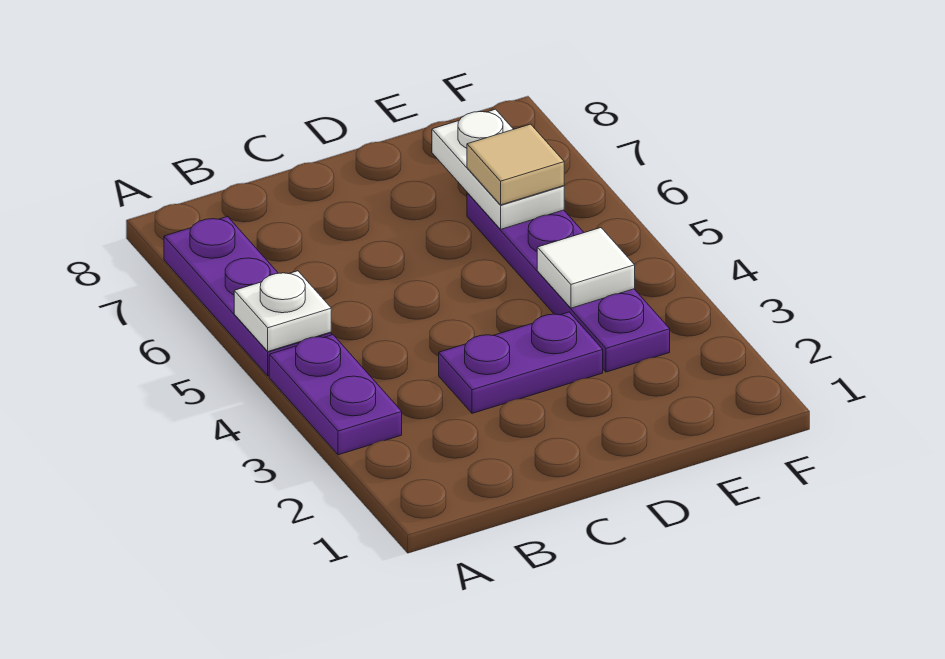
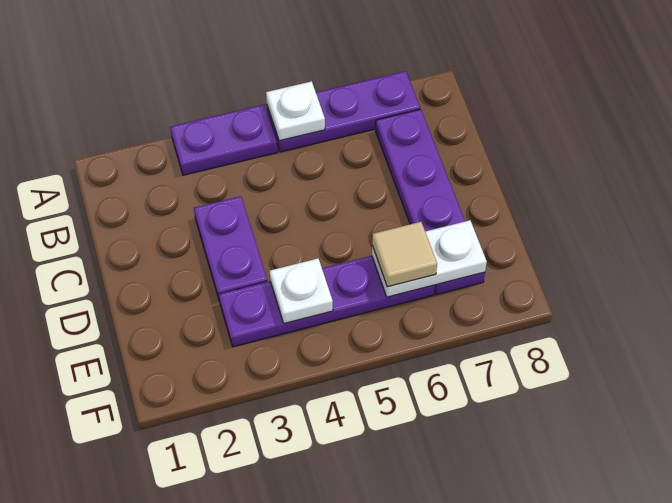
none -> purple 1x4 plate [376,109,485,295]
white 1x1 tile [537,228,635,308] -> white 1x1 plate [270,258,333,324]

